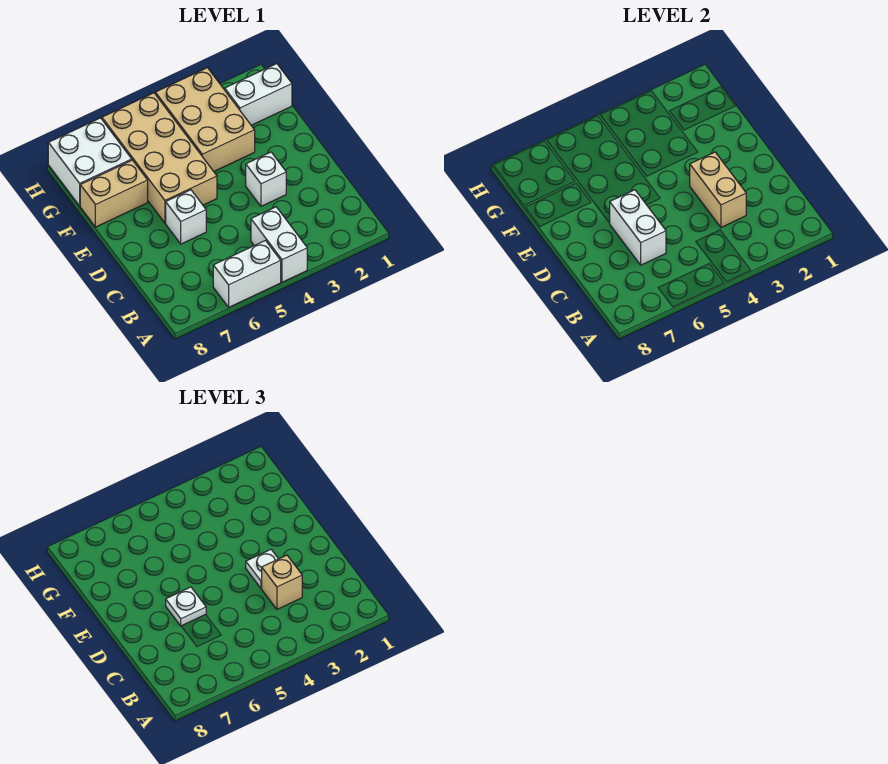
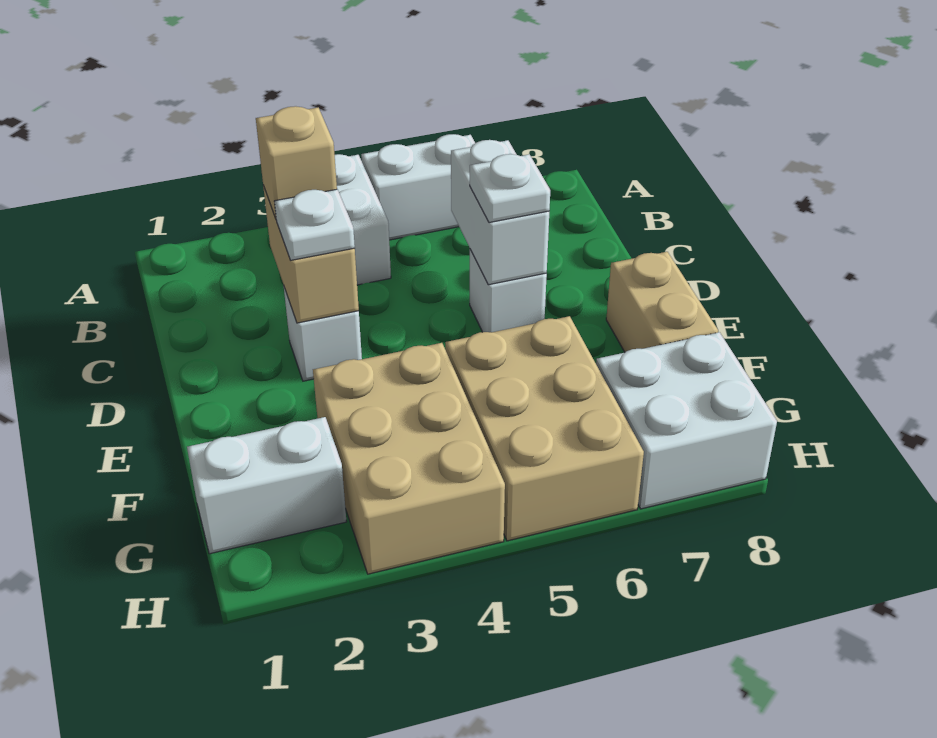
tan 2x4 brick [102,93,217,223] -> tan 2x3 brick [445,316,644,541]
tan 1x2 brick [80,160,148,227] -> tan 1x2 brick turned to [606,252,718,352]

